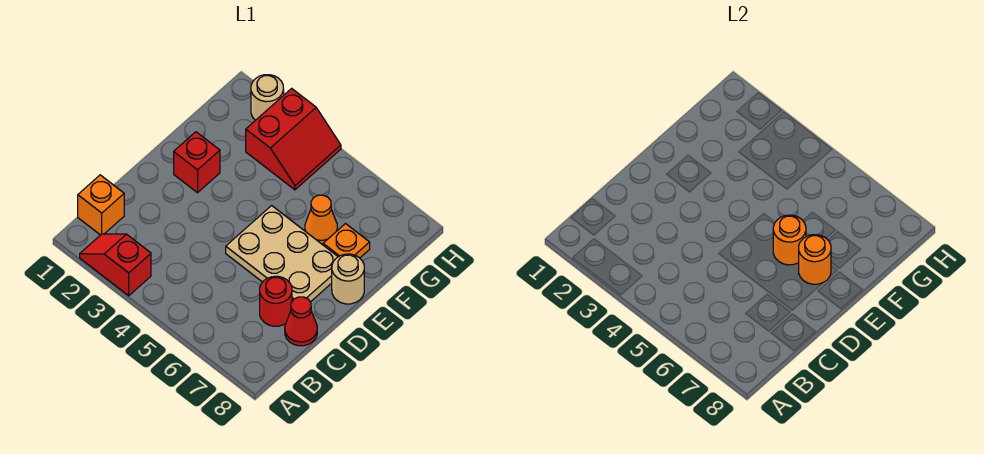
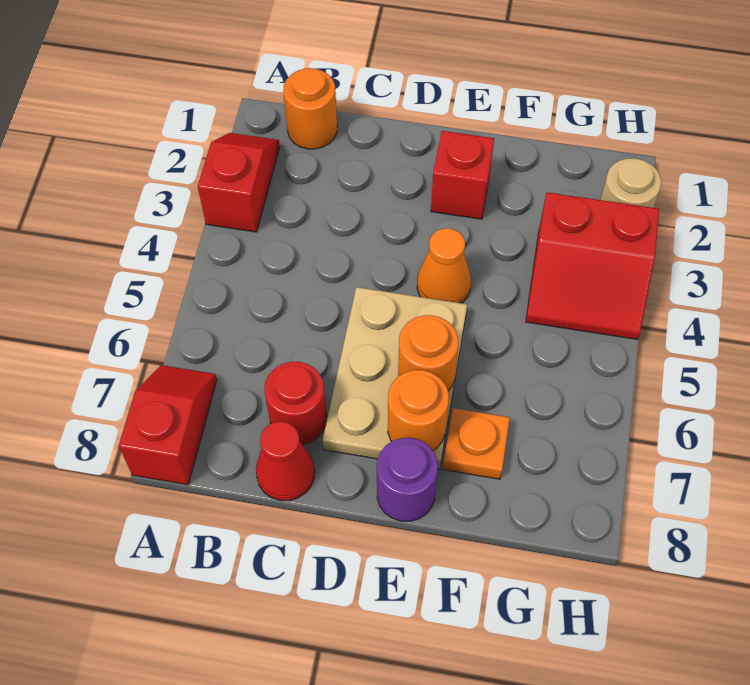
none -> red 1x2 slope [119,365,217,485]
orange 1x1 brick [78,175,124,235] -> orange 1x1 round brick [283,68,337,149]
tan 1x1 round brick [332,254,364,304] -> purple 1x1 round brick [377,438,438,521]
orange 1x1 cone [305,195,337,244] -> orange 1x1 cone moved to [417,228,471,303]

